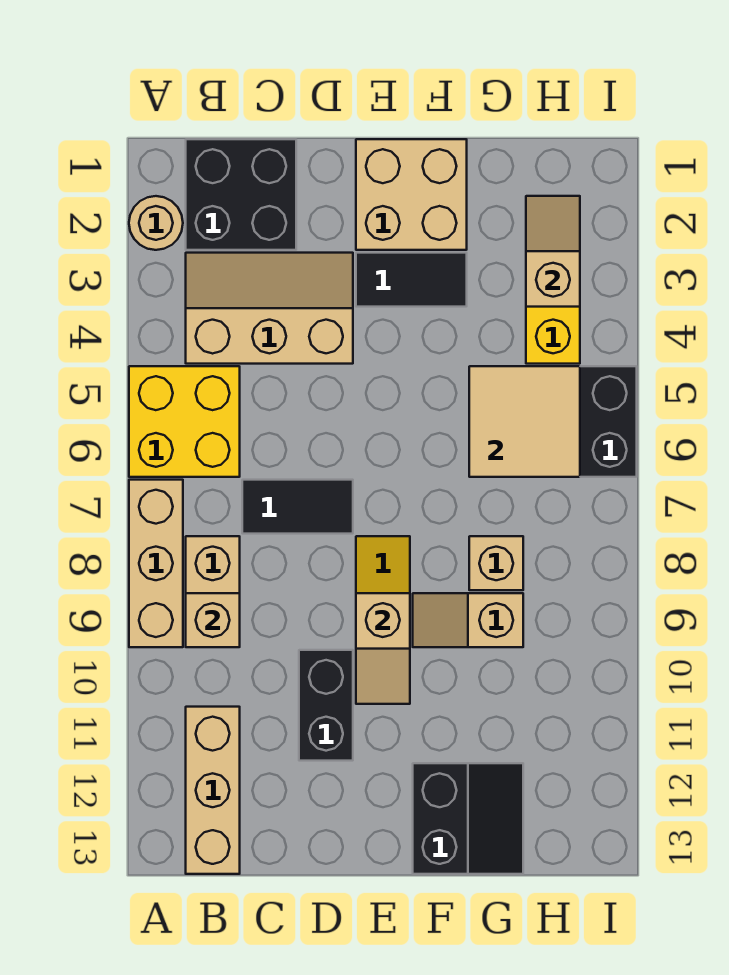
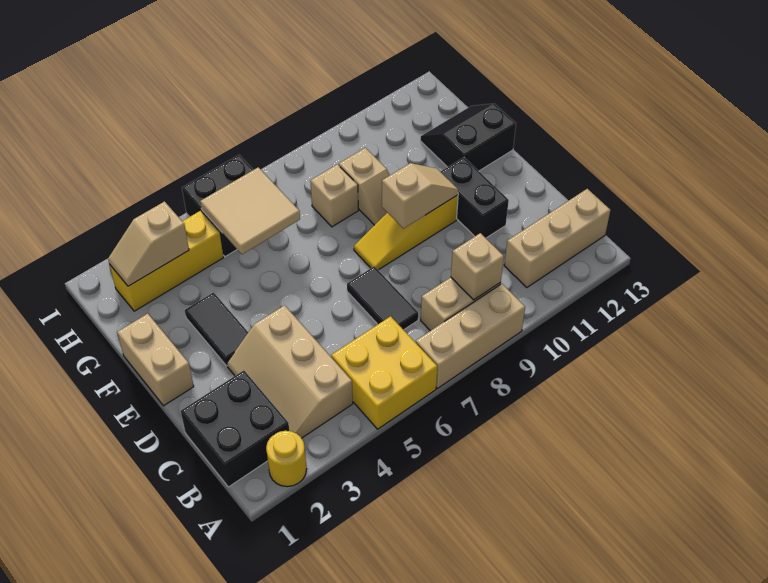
tan 1x1 round brick [129,196,183,250] -> yellow 1x1 round brick [266,431,307,487]
black 1x2 brick [299,650,353,761] -> black 1x2 brick turned to [441,157,509,238]
tan 2x2 brick [356,139,467,250] -> tan 1x2 brick [117,314,194,406]

